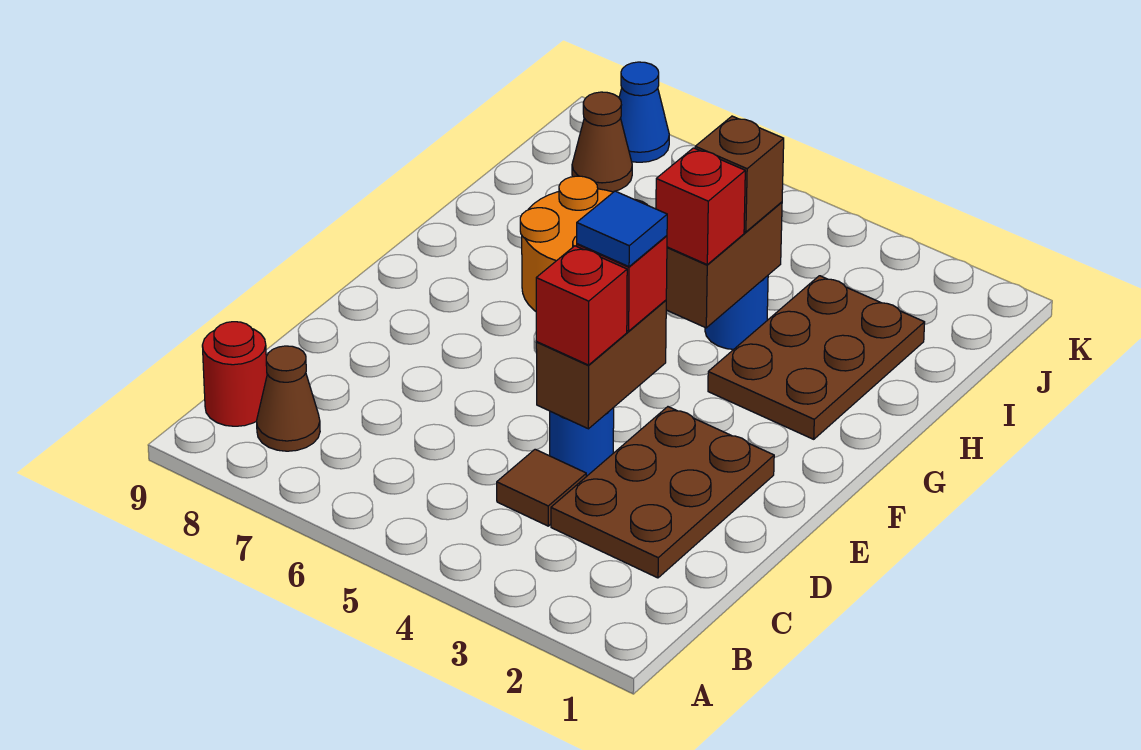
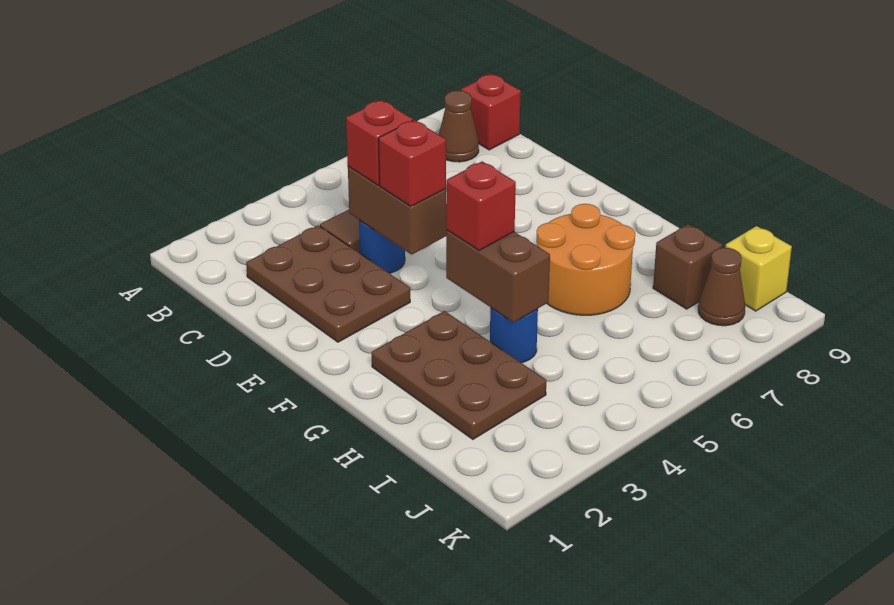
red 1x1 round brick [202,322,267,426] -> red 1x1 brick [461,74,521,150]
blue 1x1 tile [577,191,667,267] -> none
brown 1x1 brick [695,116,784,232] -> brown 1x1 brick moved to [653,224,722,309]
none -> yellow 1x1 brick [725,226,792,311]
blue 1x1 cone [619,62,669,162] -> none

